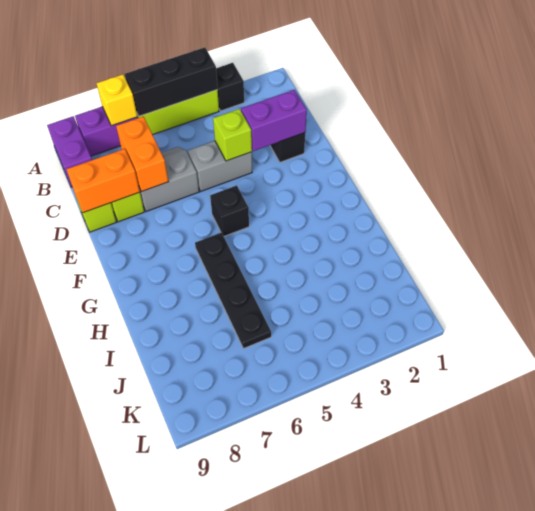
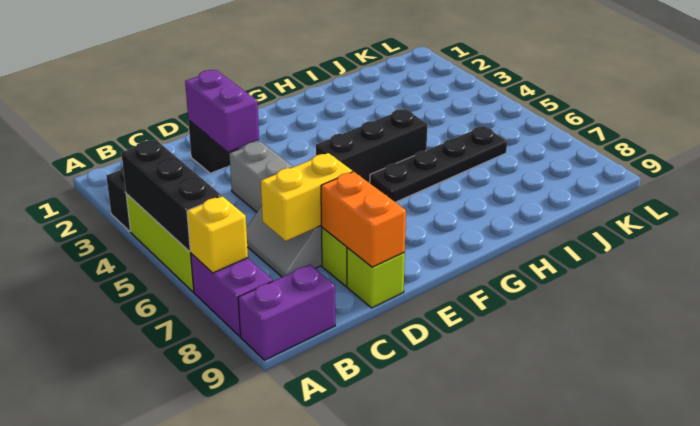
orange 1x2 brick [116,117,168,192] -> yellow 1x2 brick [261,153,352,241]
lime 1x1 brick [213,109,252,161] -> none
black 1x1 brick [210,185,249,236] -> black 1x3 brick [316,109,428,183]

